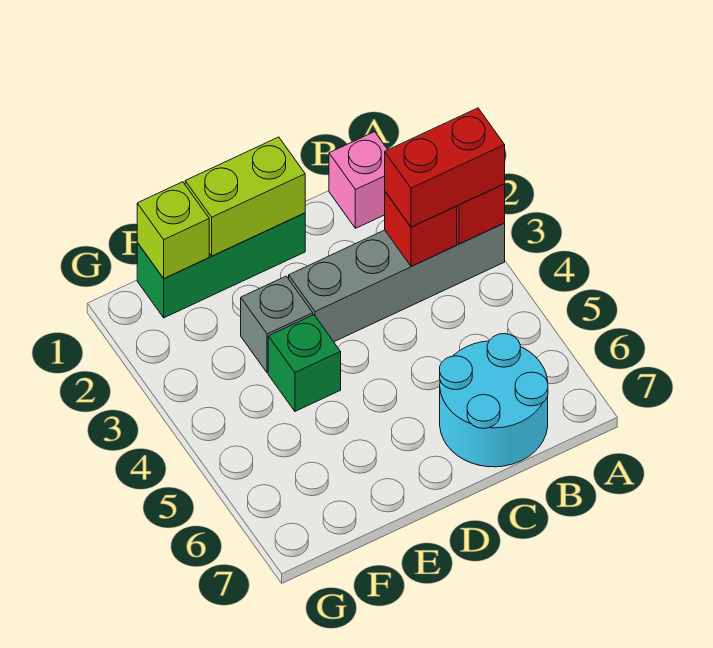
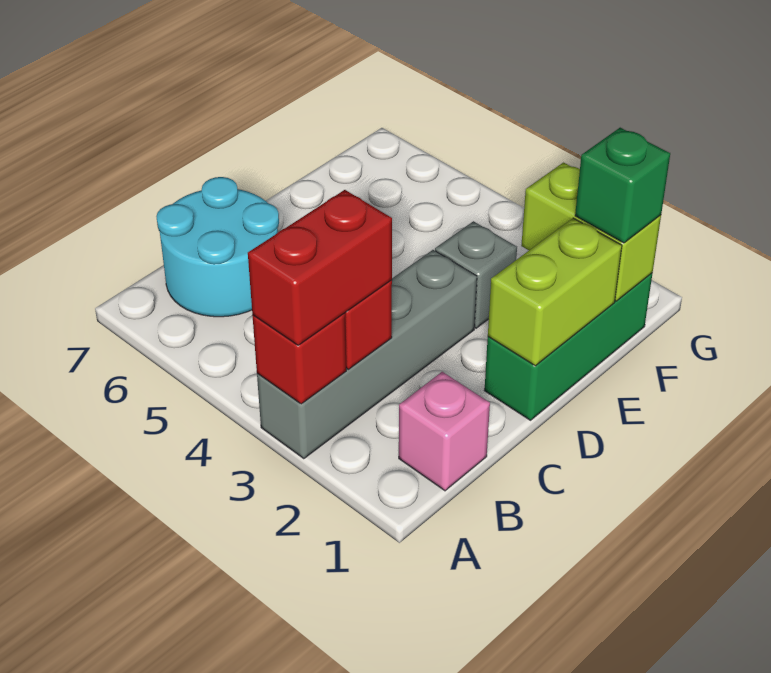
green 1x1 brick [268,315,341,411] -> green 1x1 brick moved to [575,128,670,243]
lime 1x1 brick [137,182,209,278] -> lime 1x2 brick [521,163,661,301]

